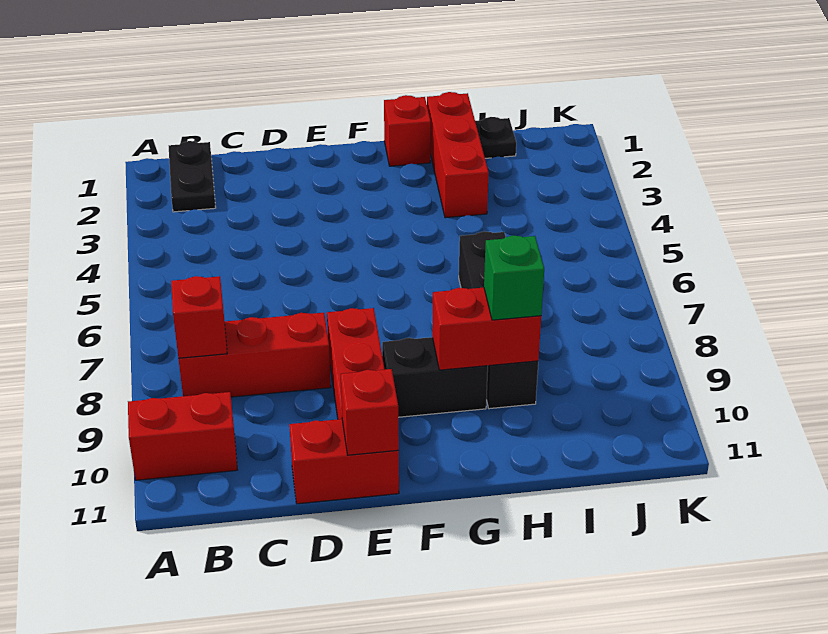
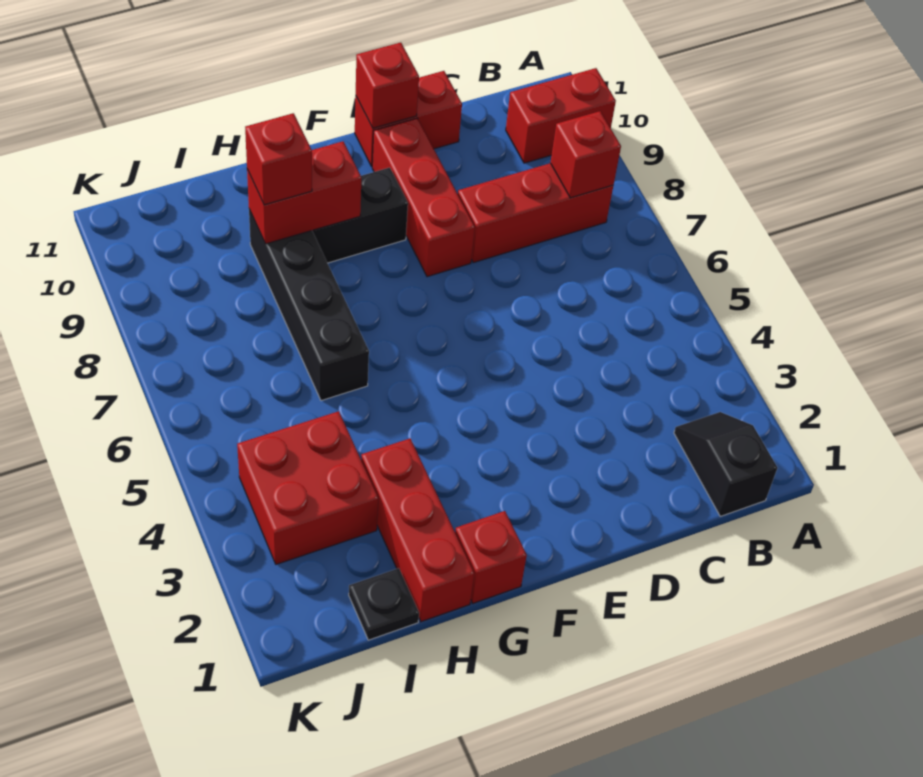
black 1x2 plate [169,141,216,212] -> black 1x2 slope [674,412,777,516]
green 1x1 brick [484,235,544,320] -> red 1x1 brick [245,113,312,205]
none -> red 2x2 brick [237,411,378,564]

